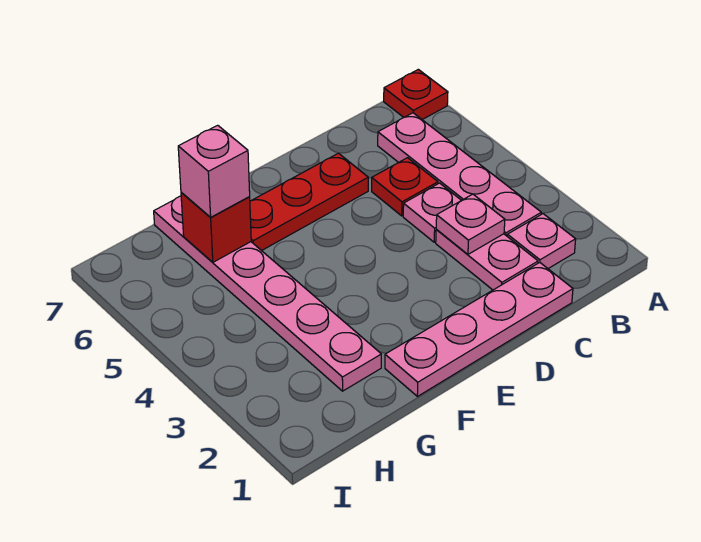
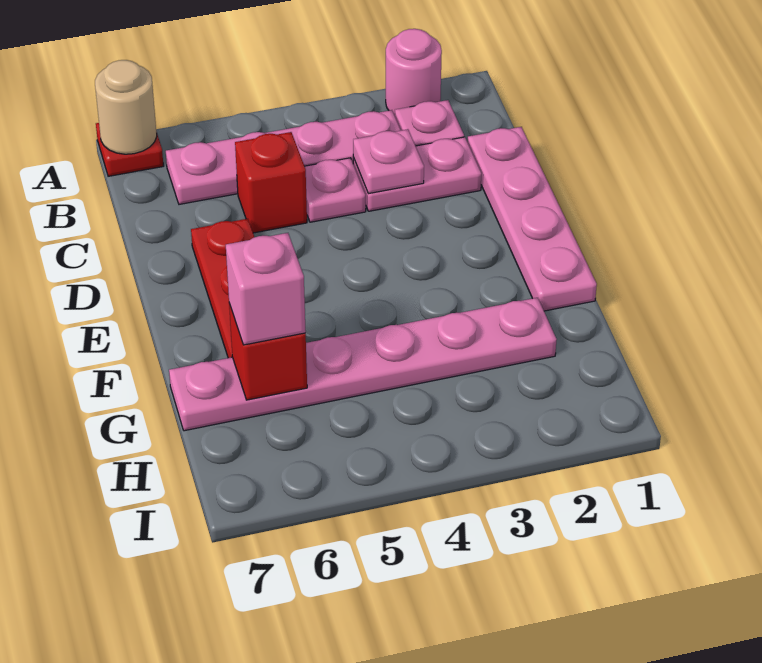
none -> pink 1x1 round brick [386,29,442,115]
none -> tan 1x1 round brick [95,60,157,154]
red 1x1 plate [372,158,438,216] -> red 1x1 brick [235,132,307,233]

